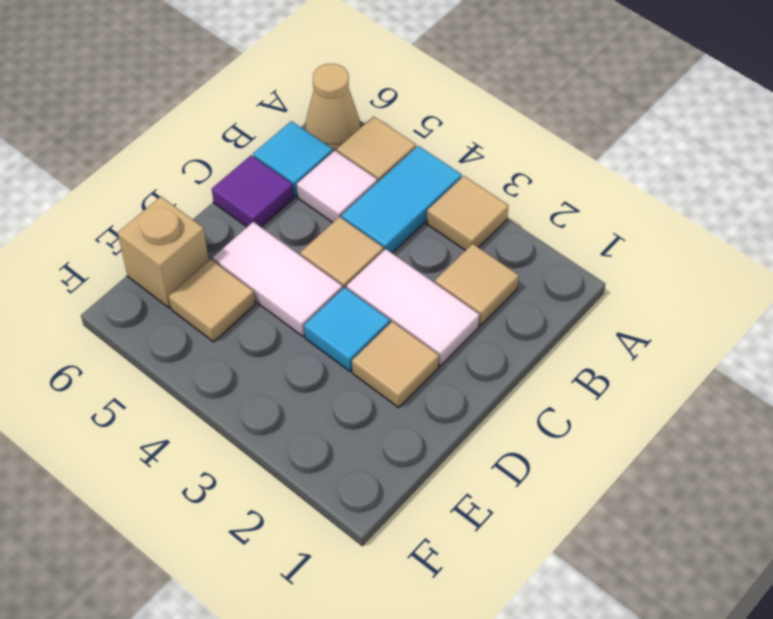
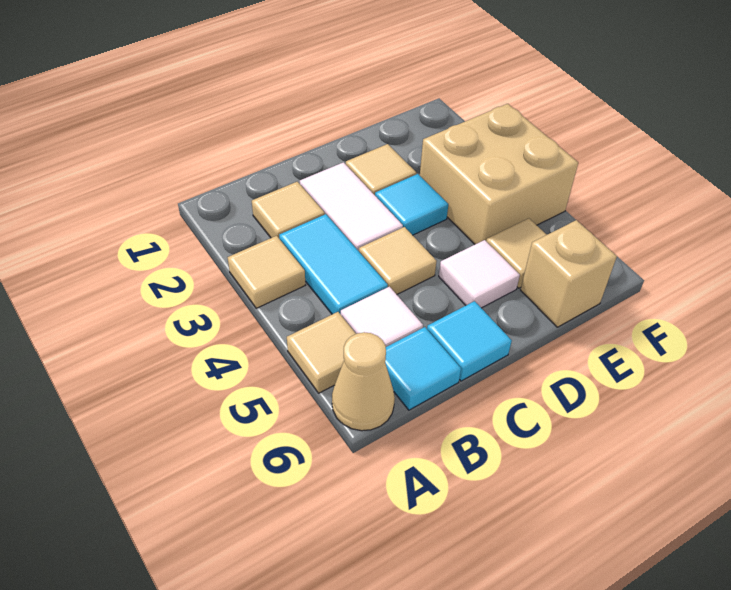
cyan 1x2 tile [341,146,462,253] -> cyan 1x2 tile turned to [279,214,388,314]
purple 1x1 tile [212,155,294,227] -> cyan 1x1 tile [427,301,512,381]
white 1x2 tile [213,222,342,336] -> white 1x1 tile [439,240,520,308]
none -> tan 2x2 brick [420,104,578,244]

